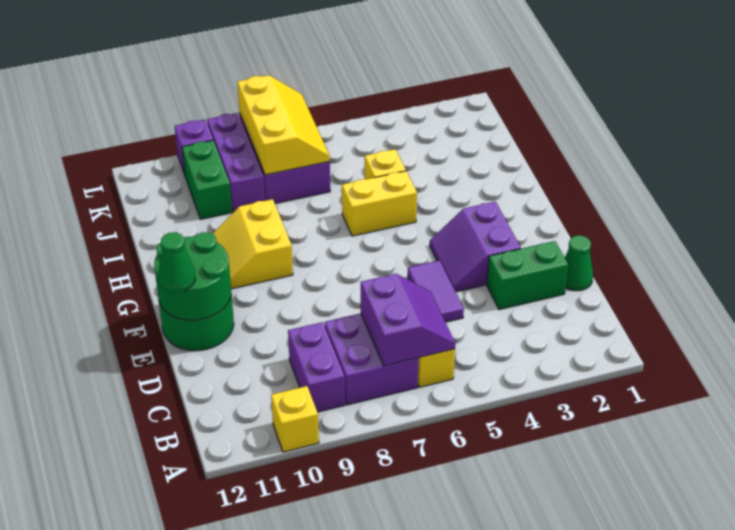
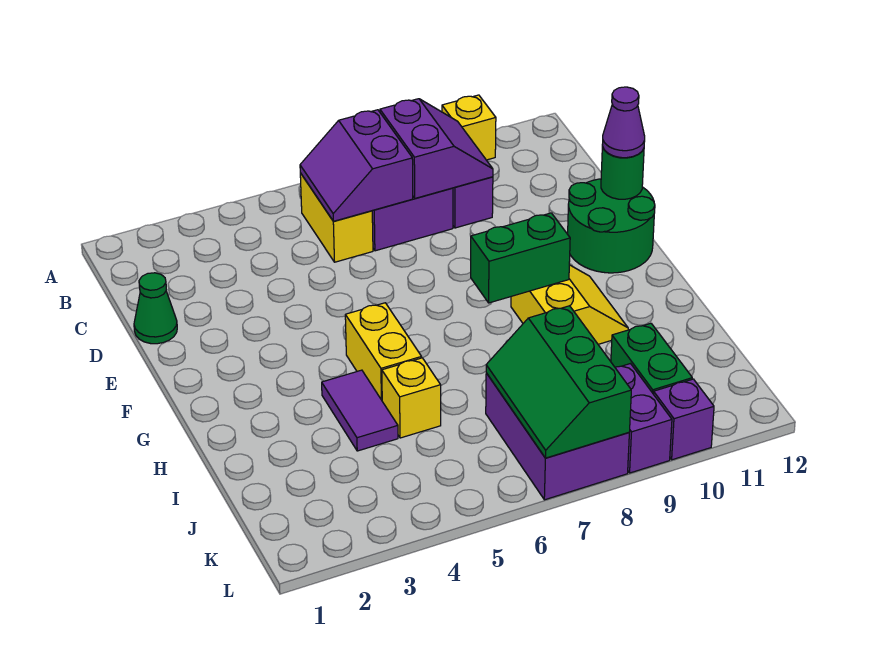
green 1x2 brick [487,241,568,310] -> green 1x2 brick moved to [471,213,570,303]
purple 1x2 tile [408,260,464,322] -> purple 1x2 tile moved to [322,370,398,451]
purple 2x2 slope [430,202,521,292] -> purple 2x2 slope moved to [380,99,493,198]
green 2x2 round brick [154,232,231,320] -> green 1x1 round brick [601,144,644,199]
green 1x1 cone [158,232,195,292] -> purple 1x1 cone [602,87,645,158]
yellow 1x2 brick [342,171,417,236] -> yellow 1x2 brick turned to [345,303,422,400]
yellow 2x3 slope [237,75,330,175] -> green 2x3 slope [486,306,631,458]
purple 1x3 brick [207,113,265,211] -> purple 1x2 brick [615,364,672,473]

